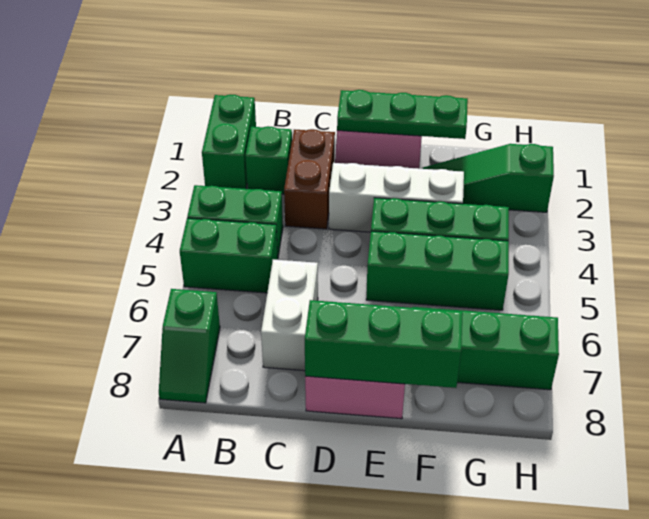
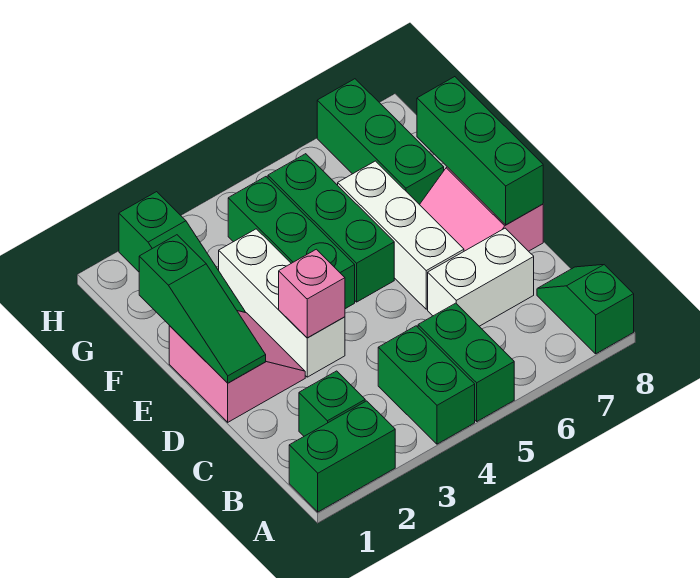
green 1x2 slope [159,289,220,403] -> green 1x2 slope turned to [537,265,634,354]
brown 1x2 brick [284,129,335,229] -> none
green 1x3 plate [337,90,468,139] -> green 1x3 slope [139,235,266,383]
none -> pink 1x1 brick [279,249,345,338]
none -> white 1x3 brick [338,161,464,309]

